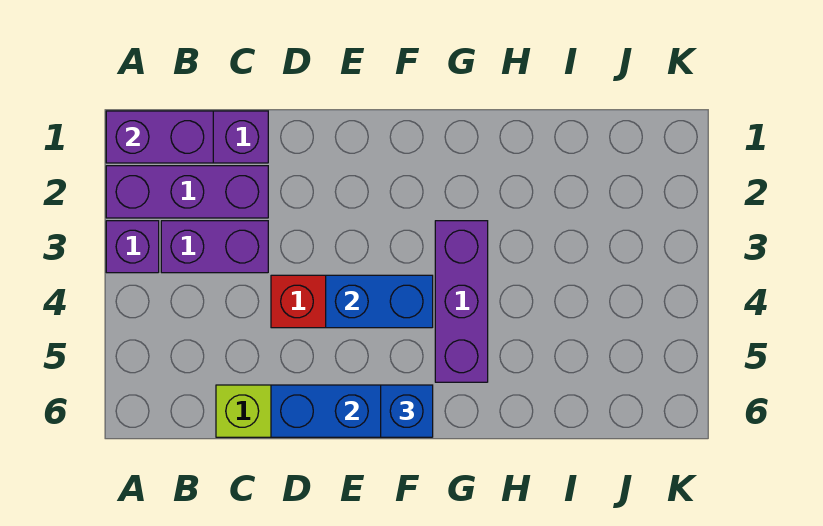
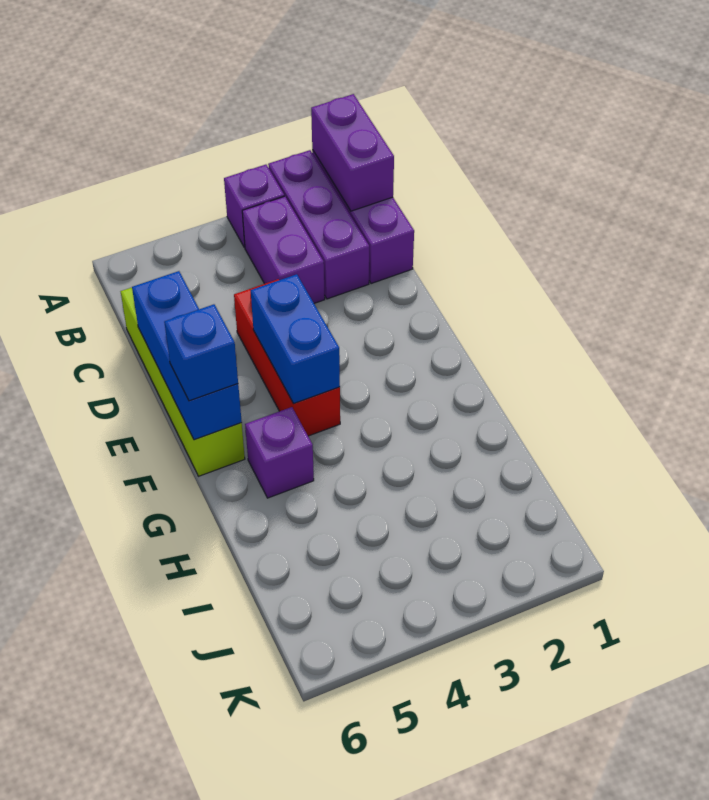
purple 1x3 brick [435,221,488,382] -> purple 1x1 brick [245,407,314,498]

